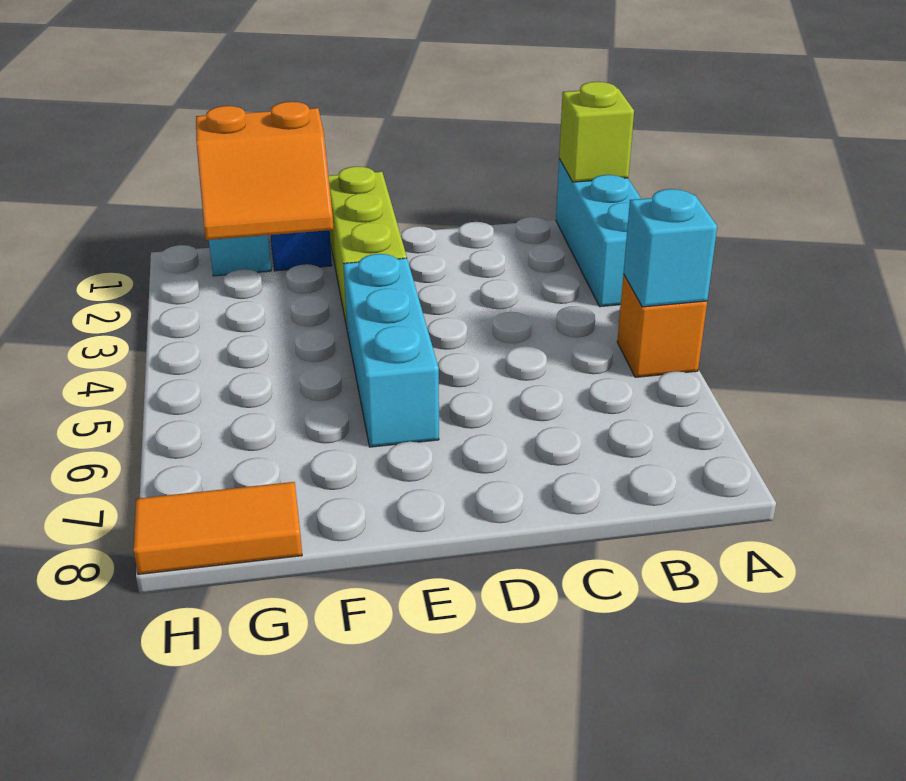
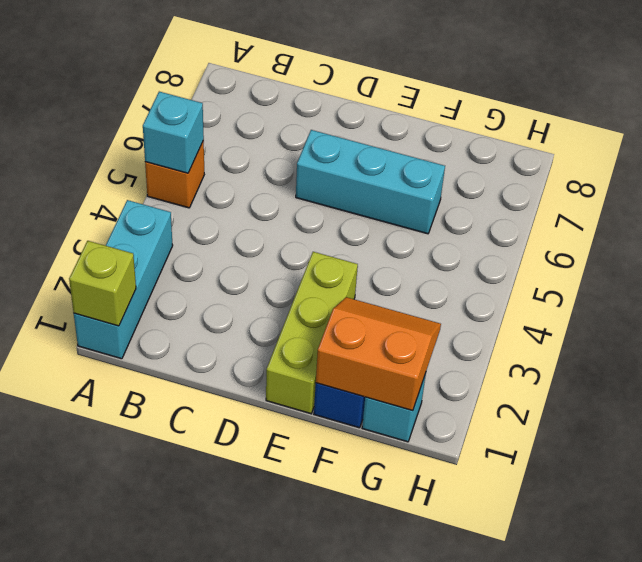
cyan 1x3 brick [343,254,439,447] -> cyan 1x3 brick turned to [296,130,445,234]
orange 1x2 tile [133,482,302,574] -> none

